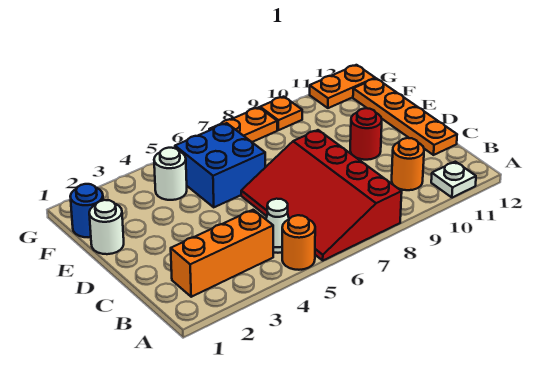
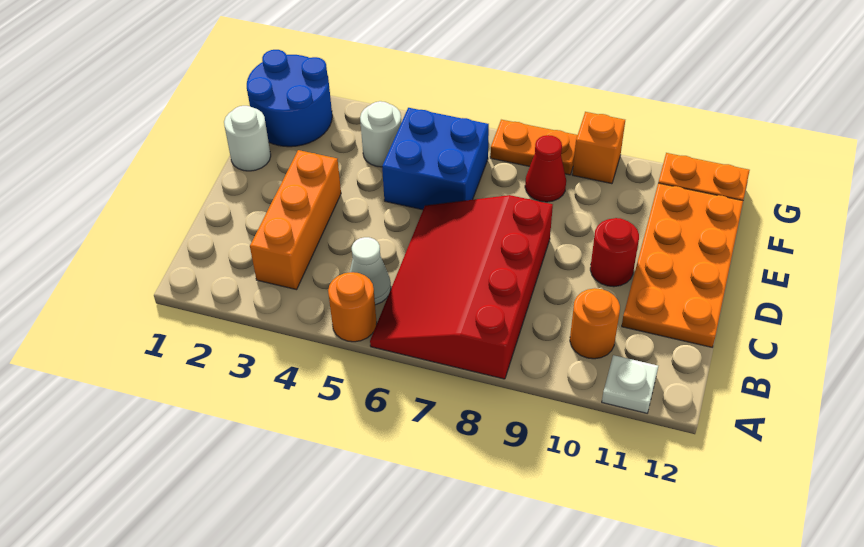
orange 1x3 brick [171,210,273,297] -> orange 1x3 brick turned to [250,150,341,290]
orange 1x4 plate [353,78,457,155] -> orange 2x4 plate [622,183,743,347]
blue 1x1 round brick [70,184,103,237] -> blue 2x2 round brick [247,50,332,147]
none -> red 1x1 cone [525,135,566,202]
orange 1x1 plate [260,97,302,130] -> orange 1x1 brick [572,112,625,184]

